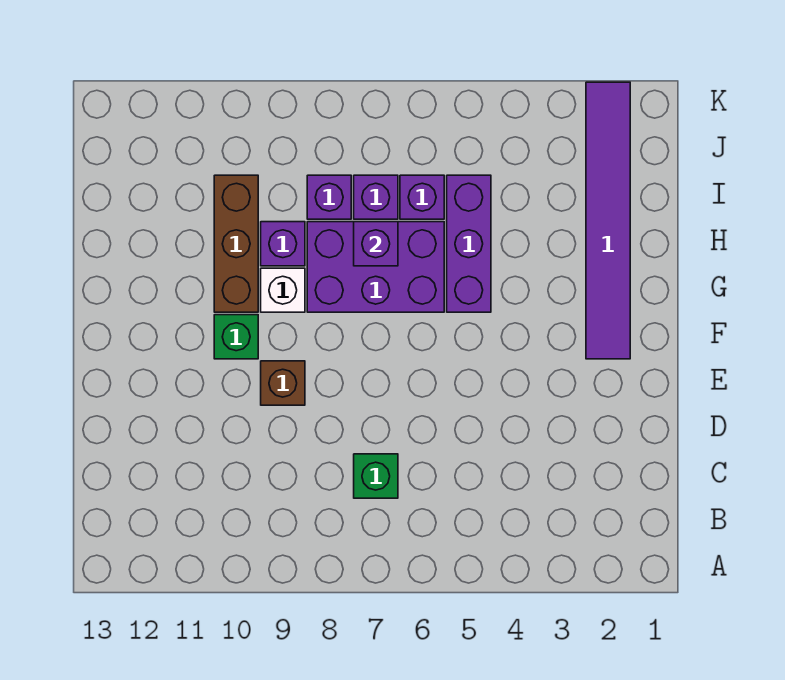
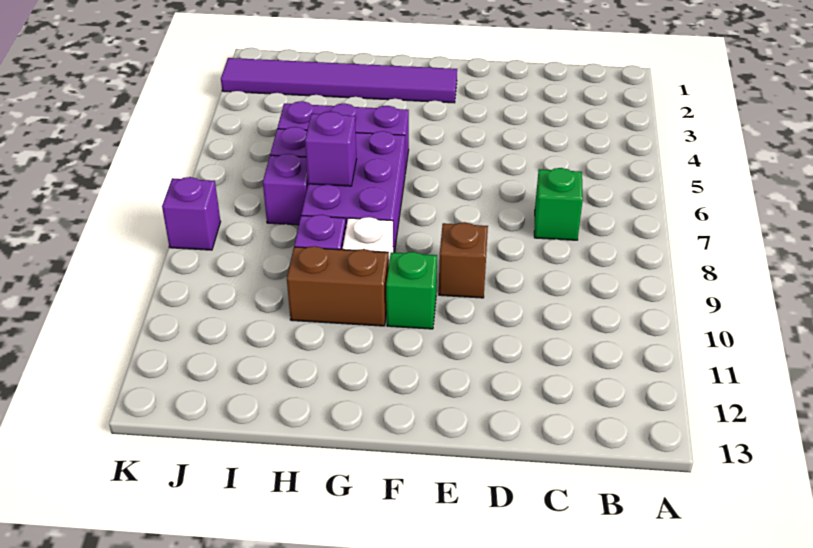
brown 1x3 brick [214,175,258,312] -> brown 1x2 brick [287,246,389,326]
purple 1x1 brick [307,175,351,219] -> purple 1x1 brick moved to [162,177,221,250]

